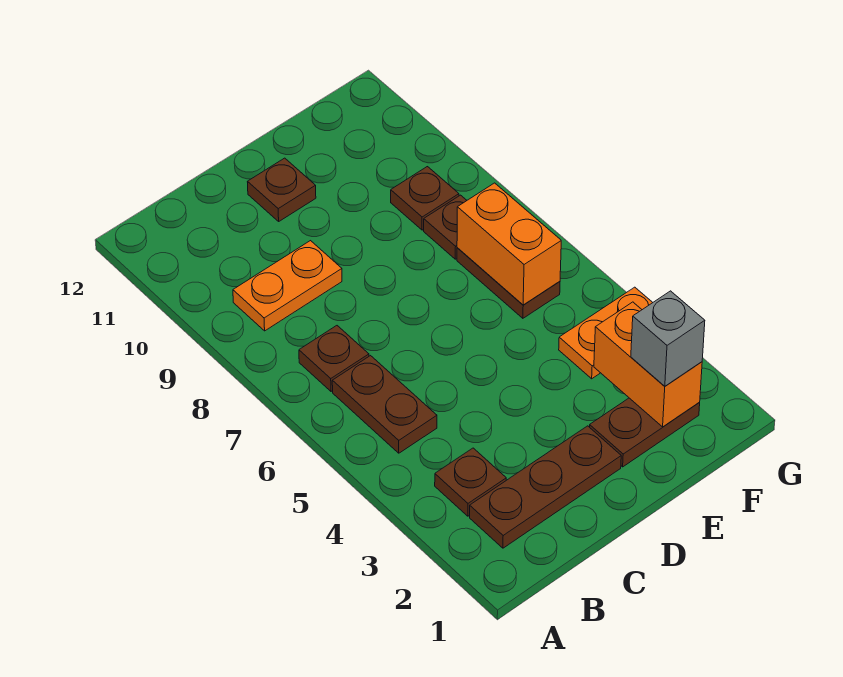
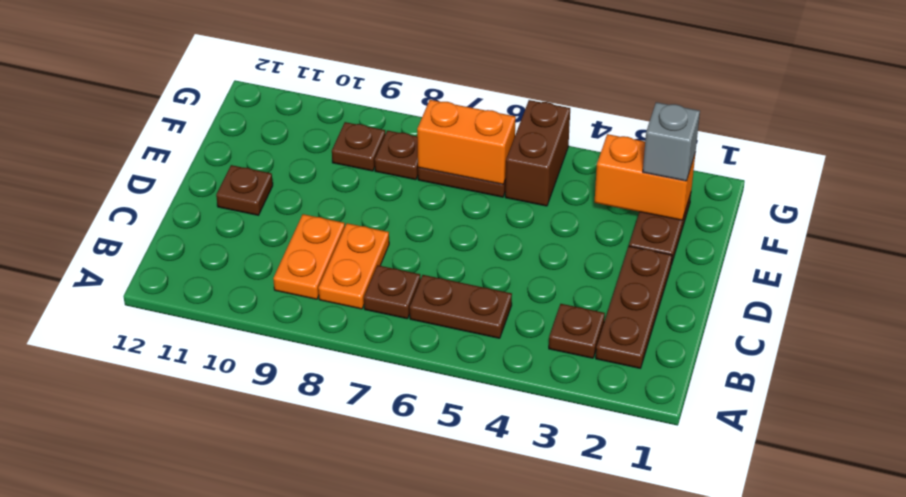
orange 1x2 plate [559,287,653,379] -> orange 1x2 plate moved to [318,223,389,309]
none -> brown 1x2 brick [505,100,570,206]

